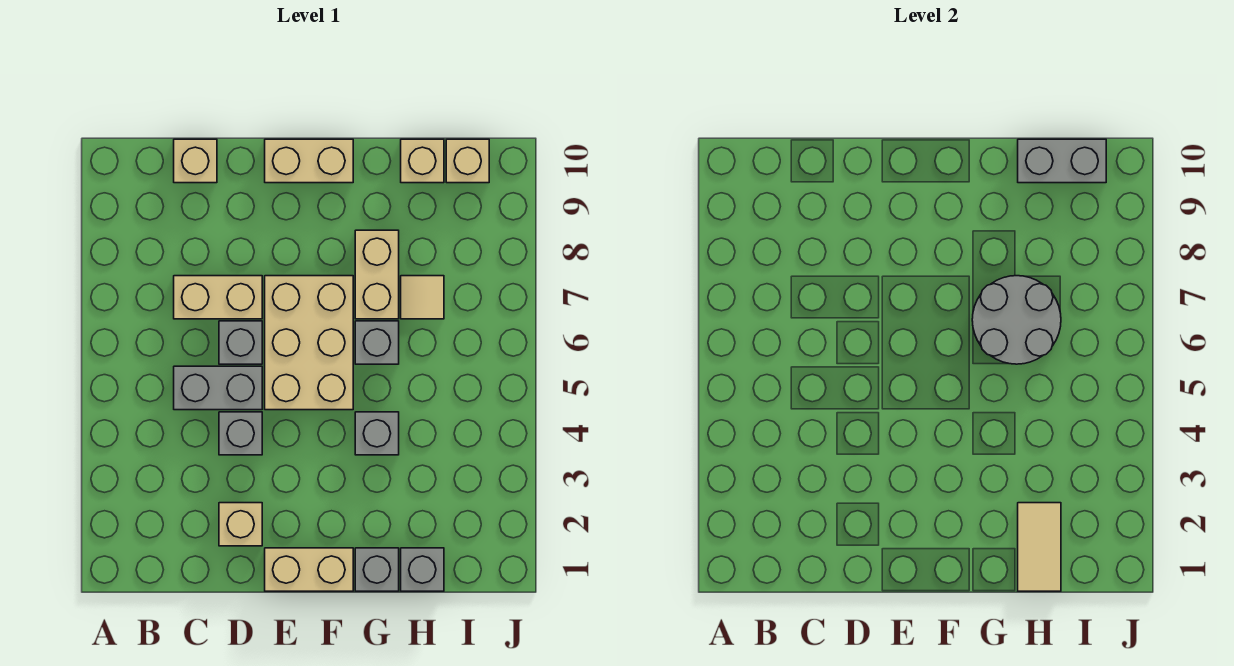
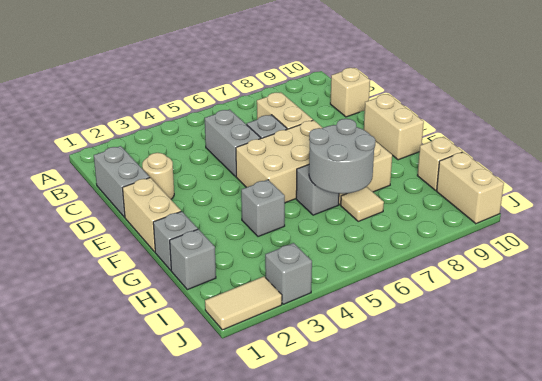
tan 1x1 brick [219,503,262,546] -> tan 1x1 round brick [142,153,174,199]
grey 1x1 brick [219,412,262,455] -> grey 1x1 brick moved to [265,243,312,304]
tan 1x2 tile [1018,503,1061,591] -> tan 1x2 tile moved to [205,276,282,330]
grey 1x2 brick [1018,139,1106,183] -> grey 1x2 brick moved to [94,146,150,217]
tan 1x1 brick [446,139,489,183] -> tan 1x2 brick [437,152,504,224]

